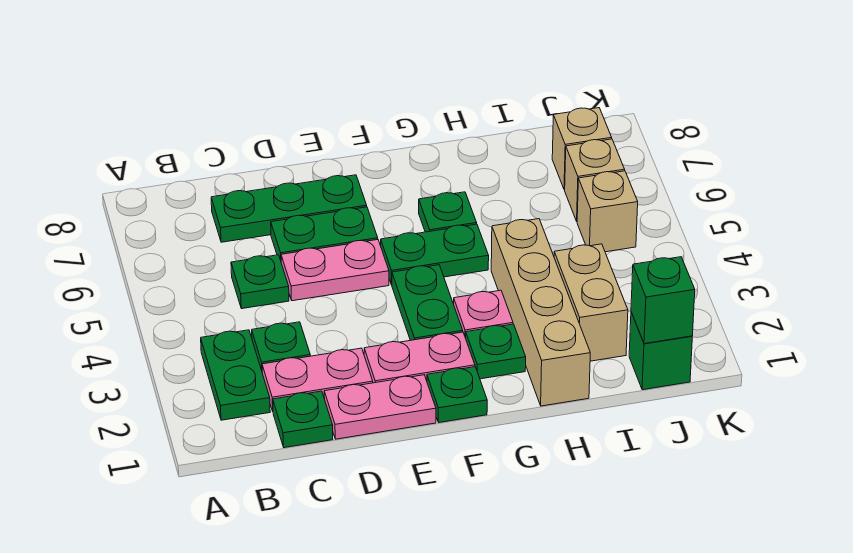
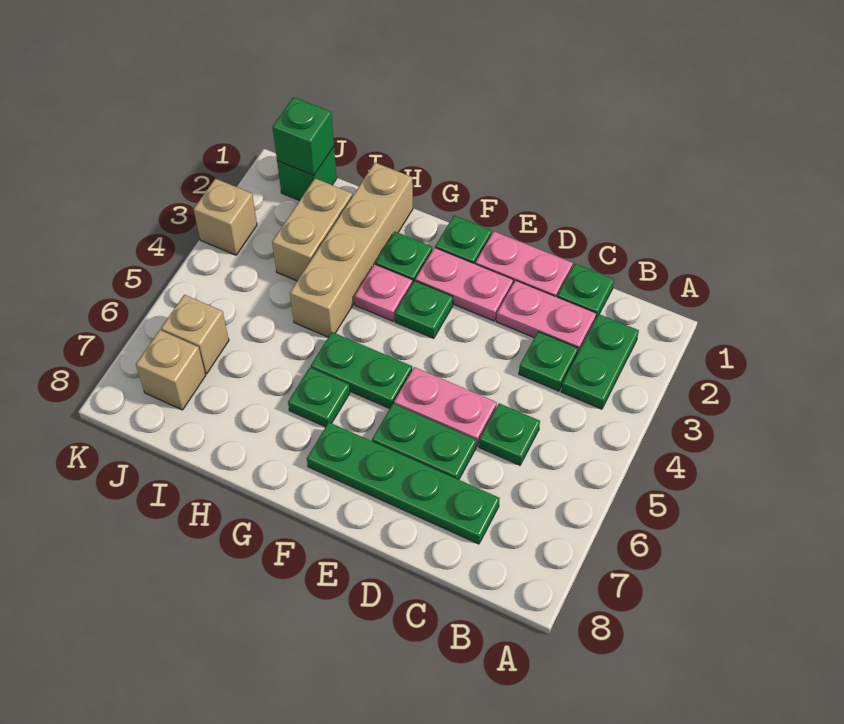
green 1x3 plate [211,175,367,242] -> green 1x4 plate [307,422,500,544]
green 1x2 plate [392,265,463,340] -> green 1x1 plate [395,281,453,338]
tan 1x1 brick [577,171,638,252] -> tan 1x1 brick moved to [194,179,257,255]

